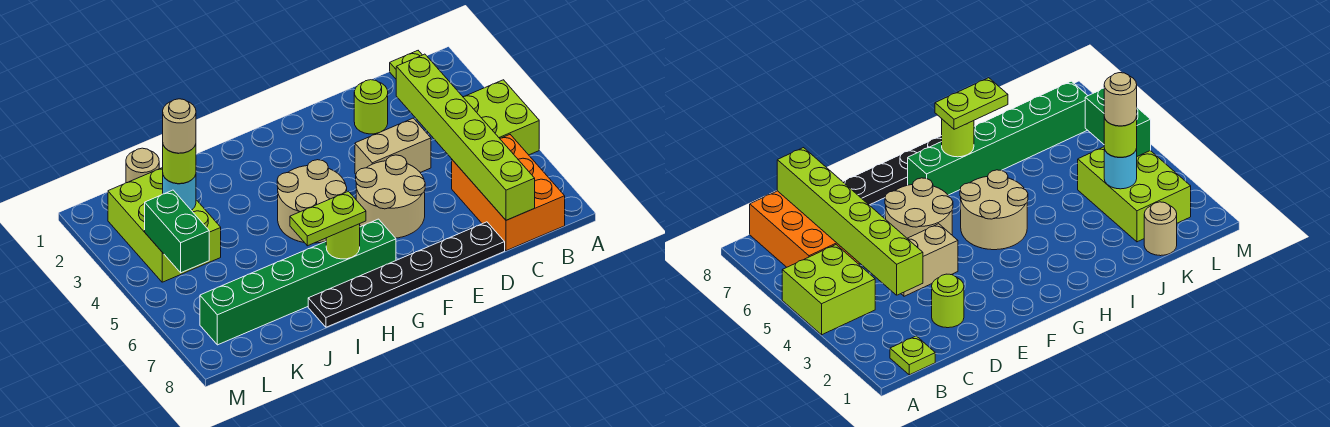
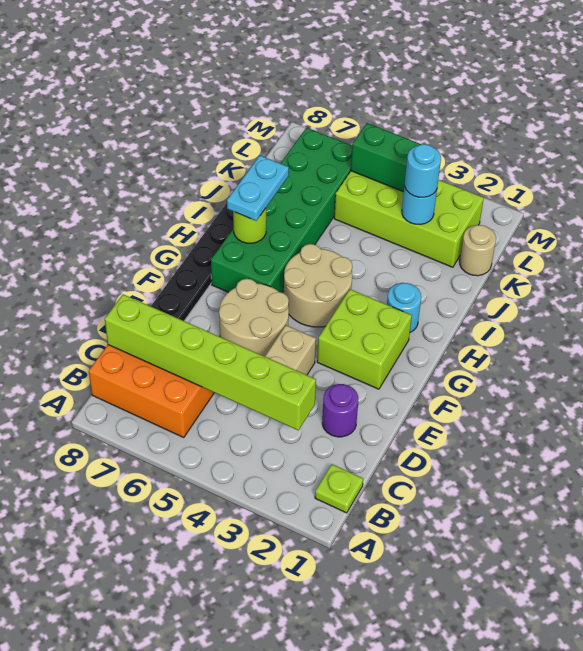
lime 2x2 brick [463,80,539,155] -> lime 2x2 brick moved to [317,289,412,389]
lime 1x1 round brick [354,80,388,134] -> purple 1x1 round brick [322,384,358,437]
green 1x6 brick [200,219,396,345] -> green 2x6 brick [211,128,352,293]
none -> cyan 1x1 round brick [387,283,421,332]
lime 1x2 plate [290,191,366,246] -> cyan 1x2 plate [227,156,289,221]
lime 2x3 brick [108,168,221,282] -> lime 2x4 brick [334,171,484,267]
lime 1x1 round brick [163,144,196,184] -> cyan 1x1 round brick [405,144,441,197]
tan 1x1 round brick [163,99,196,153] -> none

